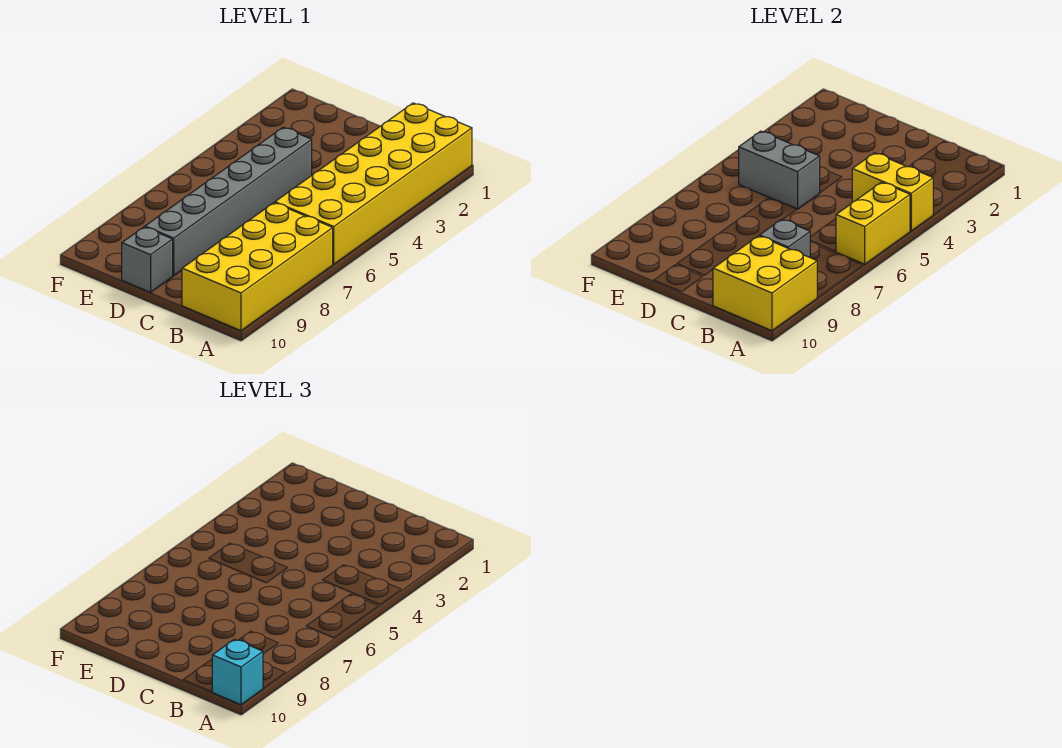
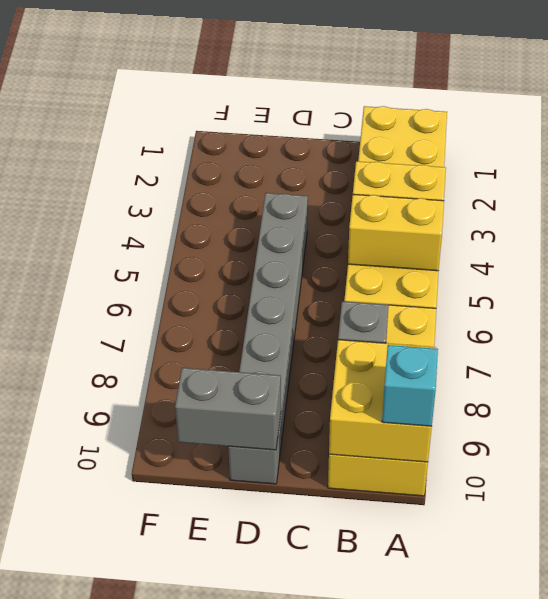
yellow 1x2 brick [836,182,910,264] -> yellow 1x2 brick turned to [348,194,444,271]
grey 1x2 brick [739,131,820,209] -> grey 1x2 brick moved to [175,368,281,450]

